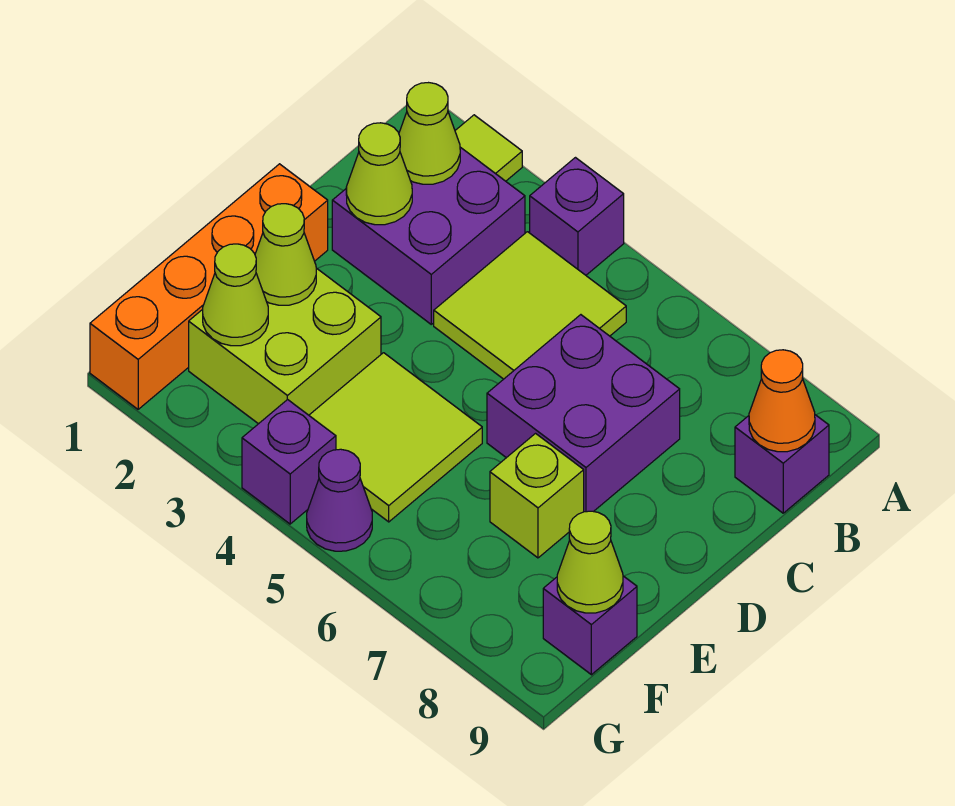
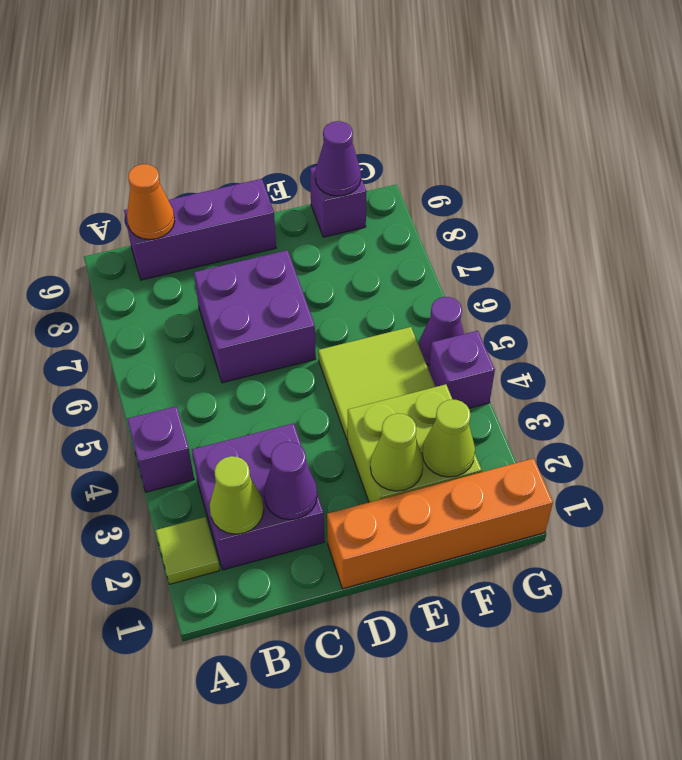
lime 2x2 tile [434,232,626,379] -> none
purple 1x1 brick [735,415,829,513] -> purple 1x3 brick [124,179,276,280]
lime 1x1 cone [346,123,412,225] -> purple 1x1 cone [264,442,317,520]
lime 1x1 brick [490,434,584,558] -> none
lime 1x1 cone [557,511,623,613] -> purple 1x1 cone [315,121,361,196]

